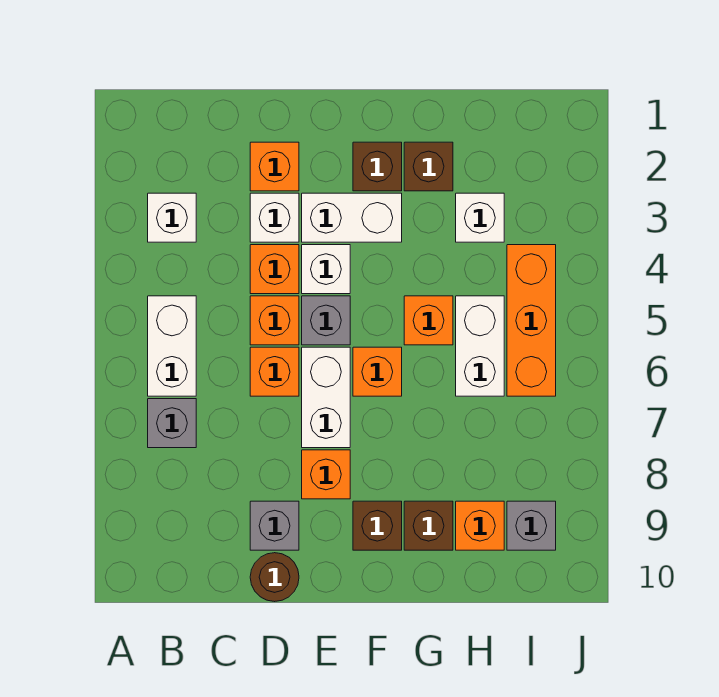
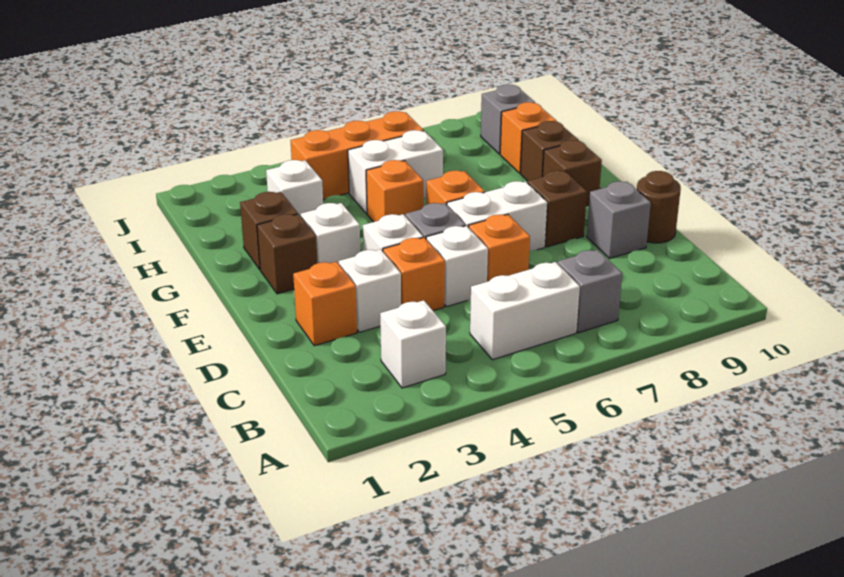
orange 1x1 brick [250,296,299,345] -> white 1x1 brick [426,226,488,307]
white 1x2 brick [302,193,402,242] -> white 1x1 brick [301,203,361,264]
orange 1x1 brick [302,450,350,499] -> brown 1x1 brick [527,171,587,247]

